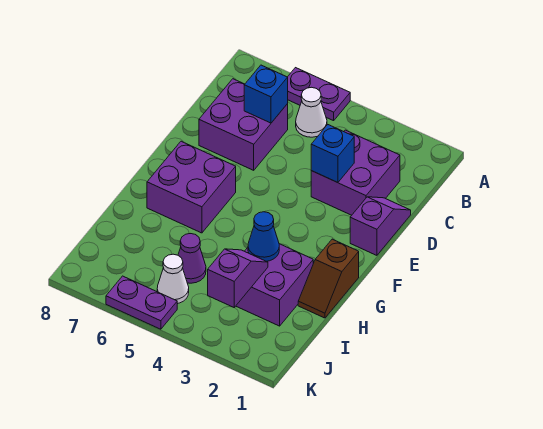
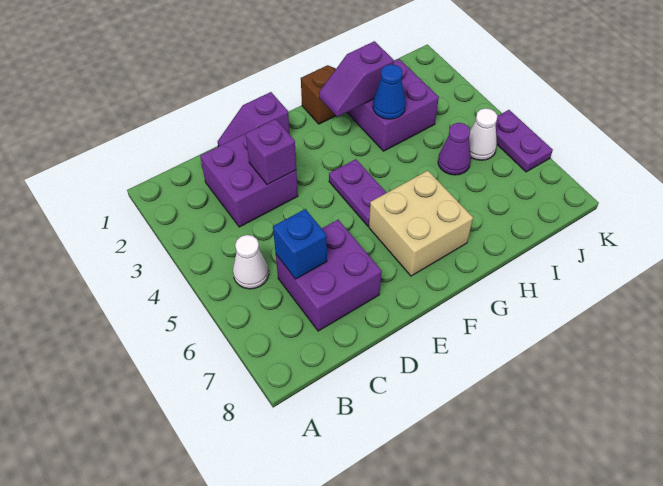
purple 1x2 plate [288,68,350,121] -> purple 1x2 plate moved to [329,159,386,226]
blue 1x1 brick [311,125,354,183] -> purple 1x1 brick [246,119,296,185]
purple 2x2 brick [147,141,236,233] -> tan 2x2 brick [369,171,473,276]
purple 1x2 slope [208,249,268,308] -> purple 1x2 slope moved to [319,41,394,117]

